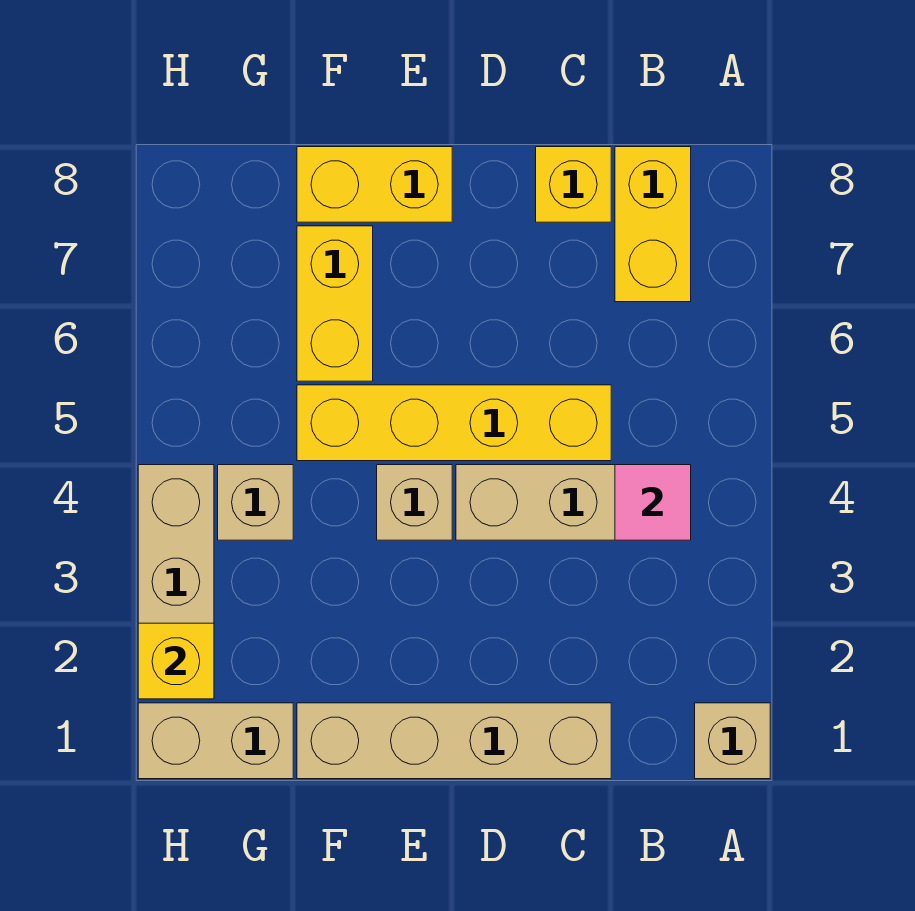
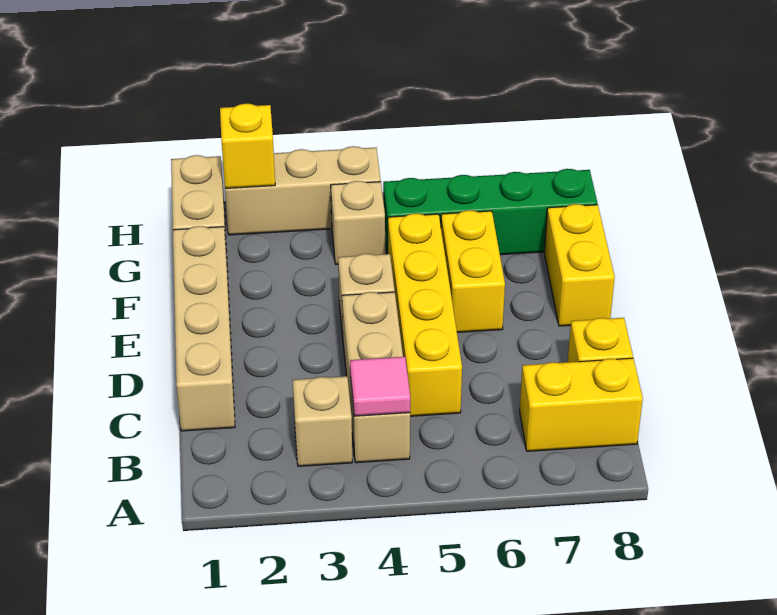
tan 1x1 brick [695,703,770,779] -> tan 1x1 brick moved to [293,376,352,466]
yellow 1x2 brick [297,226,373,381] -> yellow 1x2 brick turned to [441,210,505,332]
none -> green 1x4 brick [383,169,597,255]

